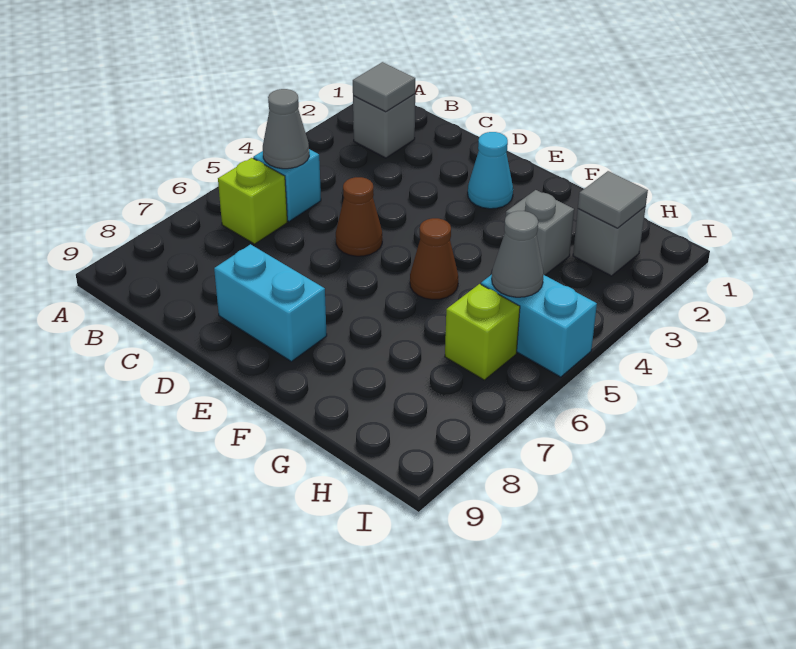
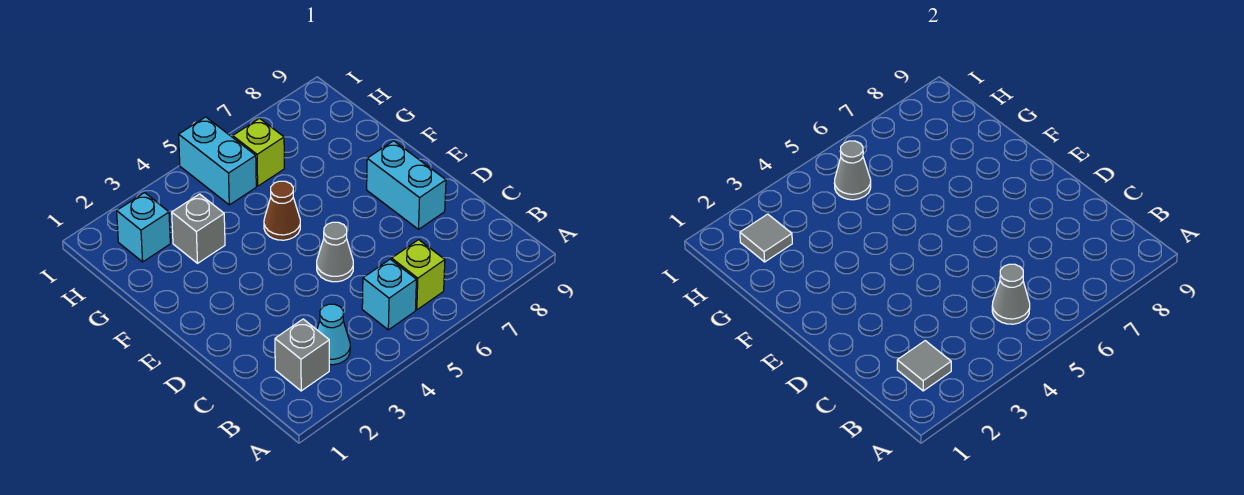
brown 1x1 cone [336,177,382,256] -> grey 1x1 cone [317,222,353,282]
cyan 1x1 cone [468,132,513,209] -> cyan 1x1 cone moved to [317,304,350,365]
grey 1x1 brick [573,206,646,276] -> cyan 1x1 brick [117,193,170,262]

